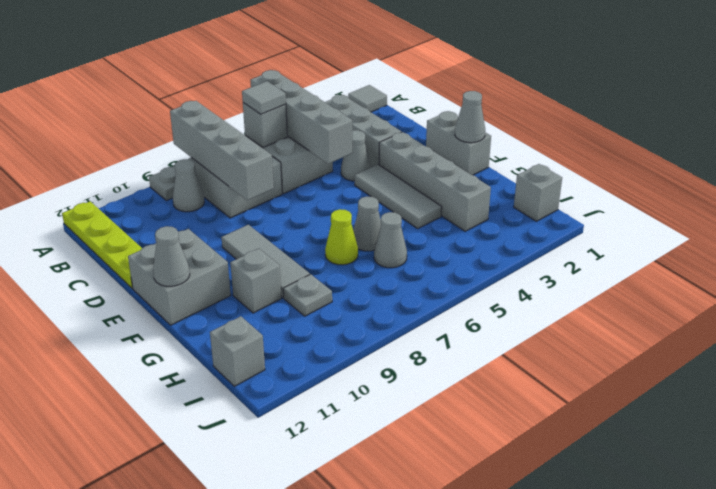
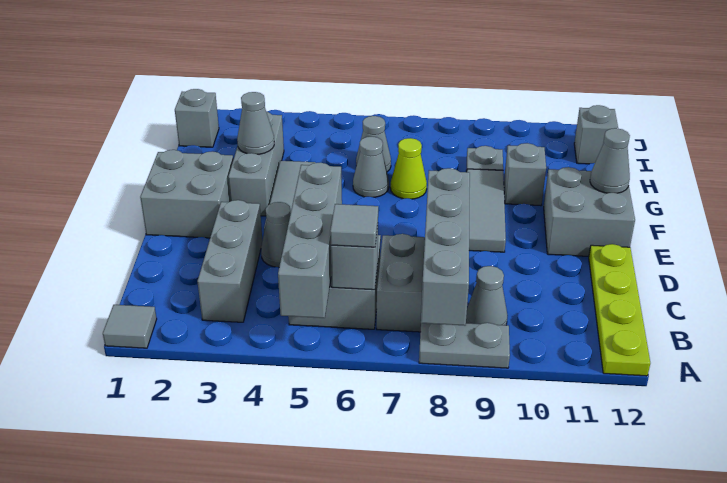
grey 1x2 brick [426,111,491,175] -> grey 2x2 brick [140,150,233,238]
grey 1x4 brick [379,132,491,231] -> grey 1x3 brick [228,112,284,216]
grey 1x1 cone [455,91,485,143] -> grey 1x1 cone moved to [237,92,274,154]

